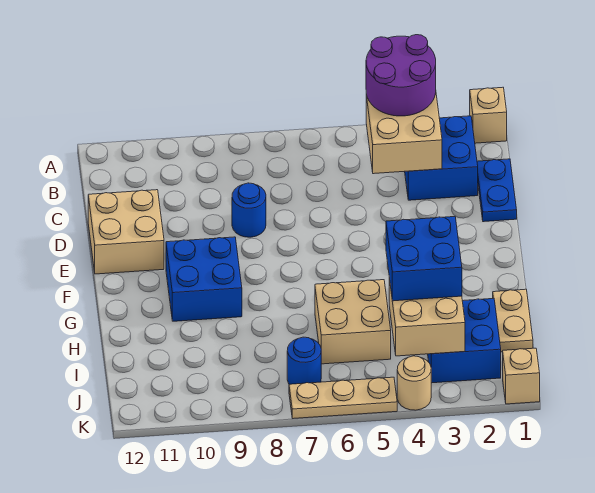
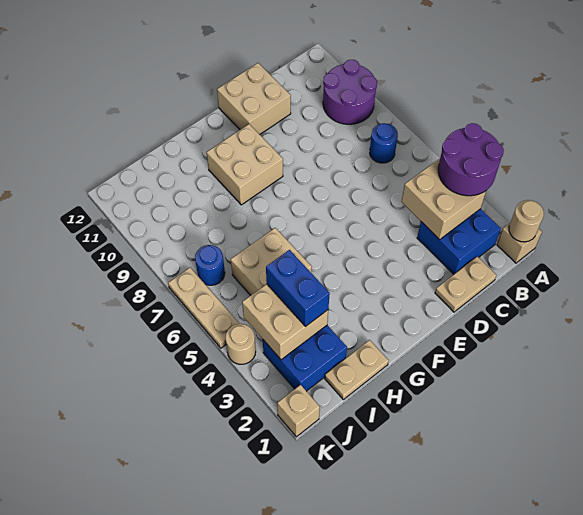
none -> tan 1x1 round brick [509,200,544,242]
none -> purple 2x2 round brick [323,60,377,124]
blue 1x2 plate [477,159,517,222] -> tan 1x2 plate [435,256,496,312]
blue 1x1 round brick [232,183,266,237] -> blue 1x1 round brick moved to [370,123,398,163]
blue 2x2 brick [166,237,242,321] -> tan 2x2 brick [207,124,283,205]
blue 2x2 brick [386,217,462,301] -> blue 1x2 brick [266,250,330,327]

